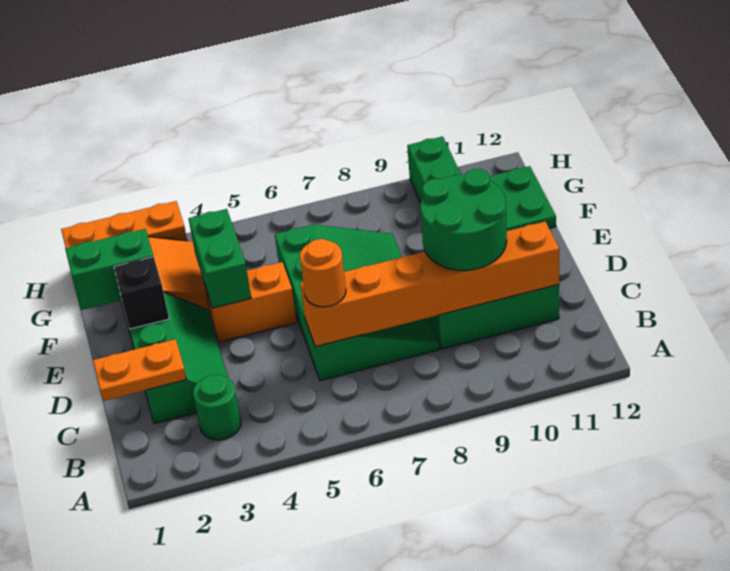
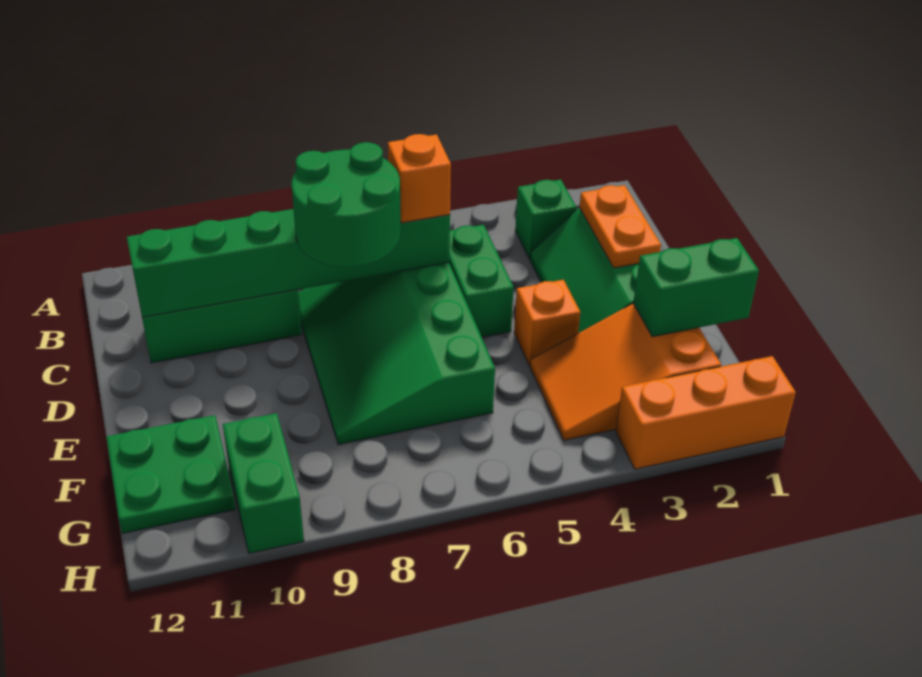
green 1x1 round brick [193,375,241,440] -> green 1x1 brick [515,180,576,259]
orange 1x2 plate [93,339,186,401] -> orange 1x2 plate turned to [580,185,661,268]
orange 1x6 brick [300,222,559,347] -> green 1x6 brick [127,209,450,317]
orange 1x1 round brick [300,239,346,307] -> orange 1x1 brick [388,134,451,223]
green 2x2 round brick [420,169,507,270] -> green 2x2 round brick moved to [292,142,401,267]
black 1x1 brick [114,257,169,329] -> none
orange 1x2 brick [205,262,297,342] -> orange 1x1 brick [514,280,580,366]
green 1x2 brick [188,209,251,308] -> green 1x2 brick moved to [449,225,514,337]

